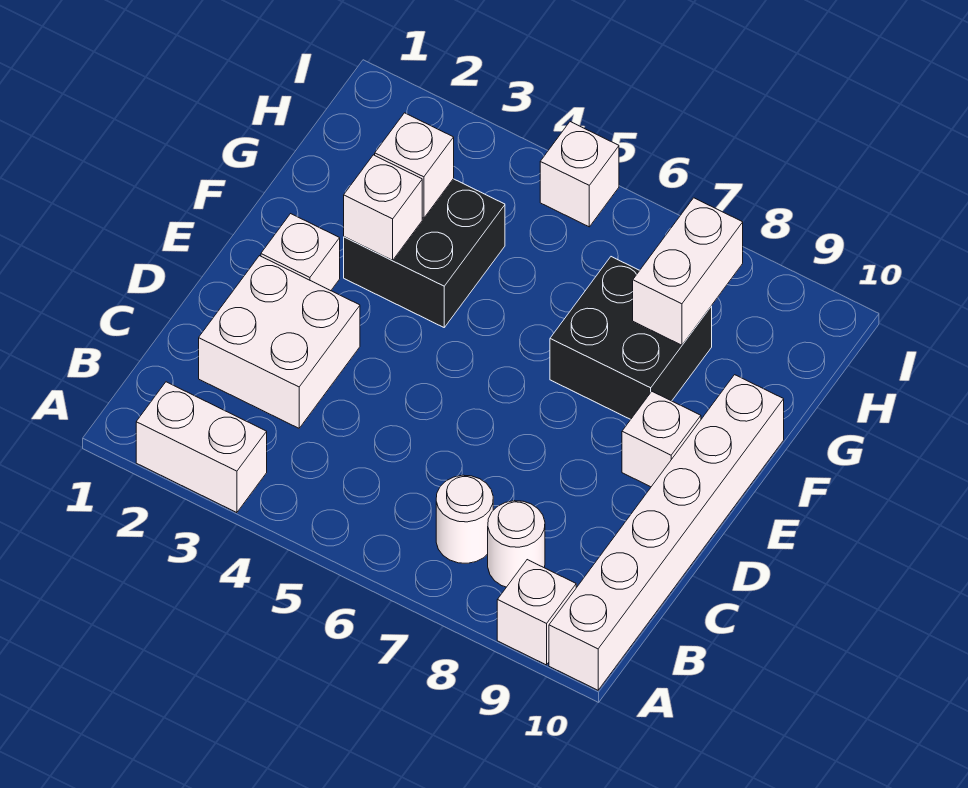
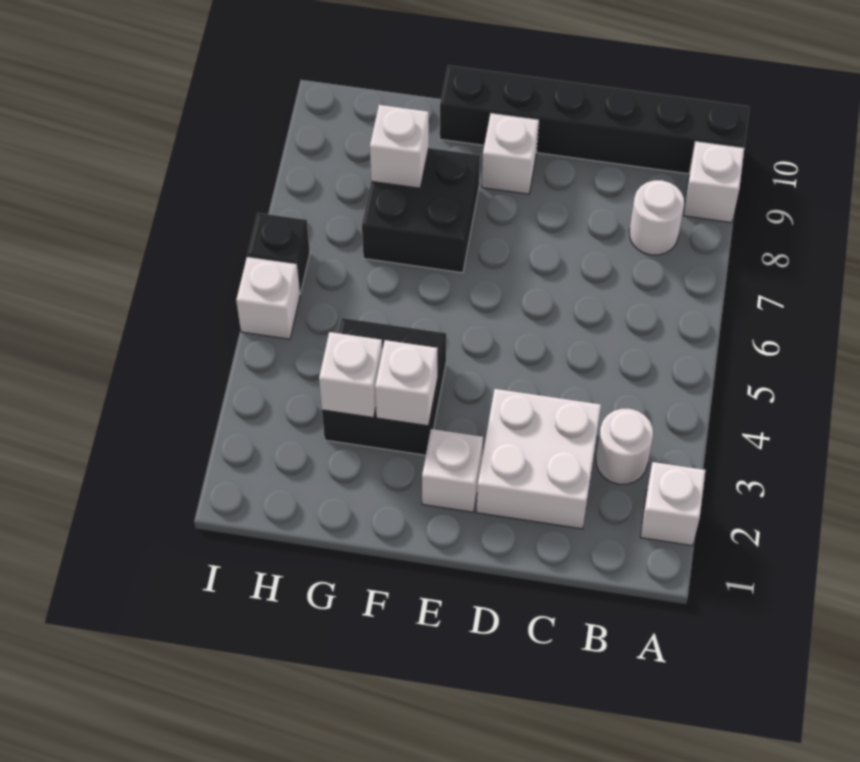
white 1x2 brick [136,382,267,513] -> white 1x1 brick [640,462,705,546]
white 1x6 brick [549,375,784,690] -> black 1x6 brick [440,65,749,174]
white 1x1 round brick [436,475,493,563] -> white 1x1 round brick moved to [596,409,653,484]
white 1x2 brick [633,198,743,345] -> white 1x1 brick [370,105,429,188]
none -> black 1x1 brick [247,213,310,294]

